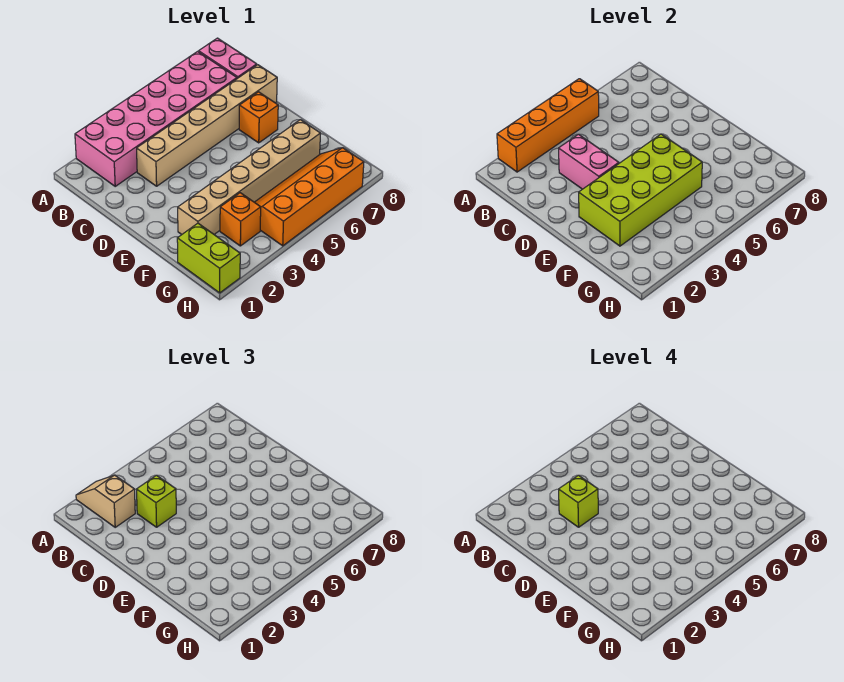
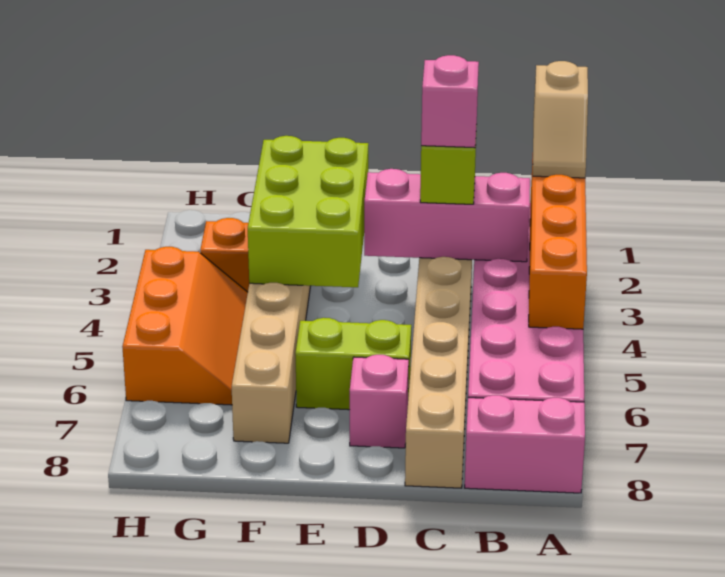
tan 1x2 slope [76,475,135,527] -> tan 1x2 slope turned to [533,61,588,178]
pink 1x2 brick [559,134,619,189] -> pink 1x3 brick [364,169,530,262]
lime 1x1 brick [559,475,598,527] -> pink 1x1 brick [421,55,479,148]
orange 1x1 brick [239,92,278,143] -> pink 1x1 brick [350,355,409,448]
lime 2x4 brick [579,134,702,246] -> lime 2x3 brick [248,136,368,287]
lime 1x2 brick [177,223,240,293] -> lime 1x2 brick moved to [295,318,411,410]
orange 2x4 slope [255,148,364,246] -> orange 2x3 slope [122,247,248,405]

